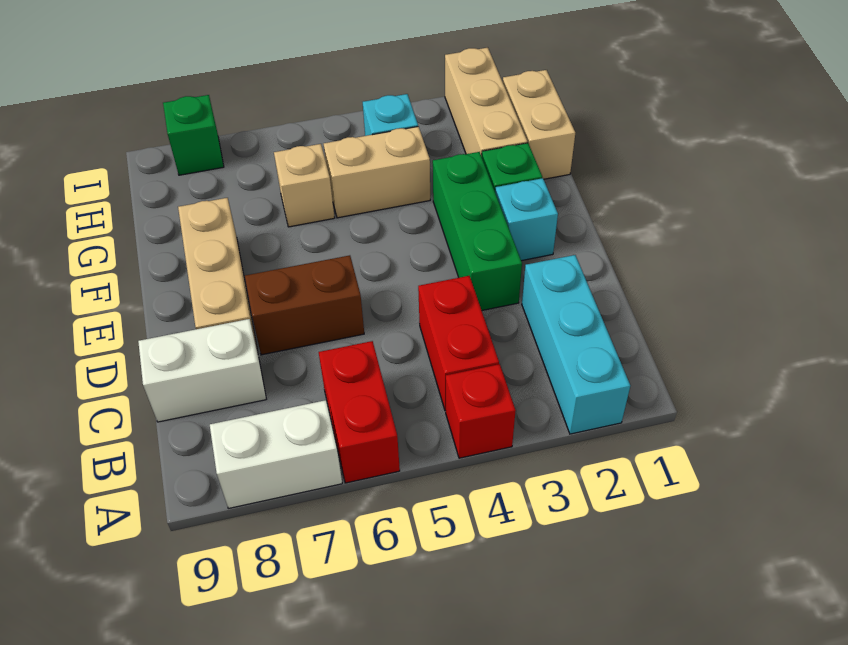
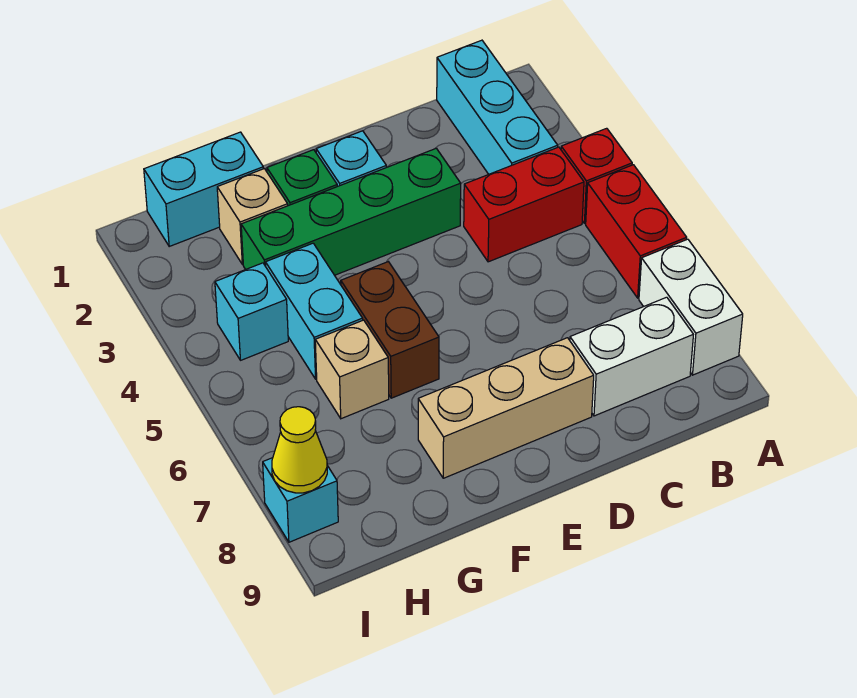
cyan 1x3 brick [522,255,630,434] -> cyan 1x3 brick turned to [437,40,558,174]
red 1x2 brick [319,341,400,483] -> red 1x2 brick turned to [586,165,687,298]
white 1x2 brick [138,319,266,422] -> white 1x2 brick turned to [570,297,693,416]
green 1x3 brick [433,152,522,310] -> green 1x4 brick [241,148,461,275]
brown 1x2 brick [245,255,364,355] -> brown 1x2 brick moved to [341,262,439,398]
tan 1x2 brick [503,70,575,179] -> cyan 1x2 brick [144,132,263,246]
tan 1x3 brick [445,48,527,156] -> tan 1x1 brick [217,169,288,264]
tan 1x2 brick [324,127,430,218] -> cyan 1x2 brick [266,243,363,379]
green 1x1 brick [163,95,224,175] -> cyan 1x1 brick [263,458,338,542]
none -> yellow 1x1 cone [272,407,327,493]

